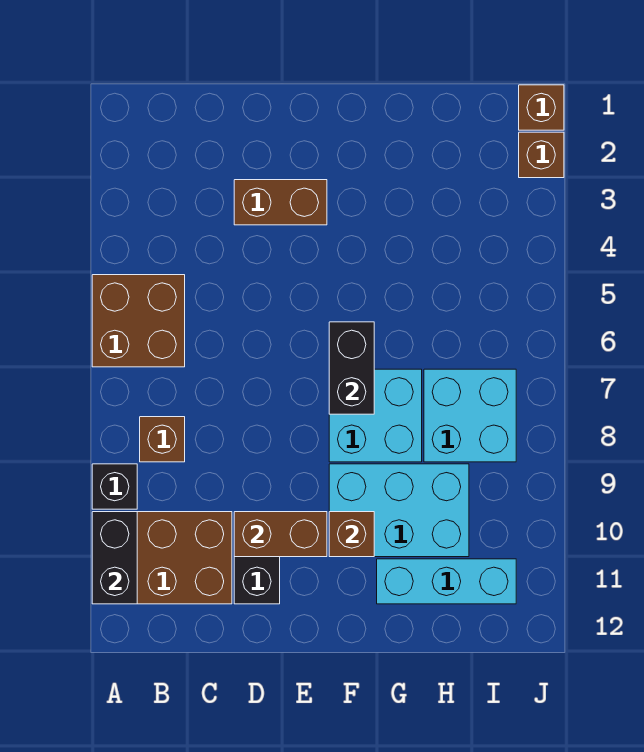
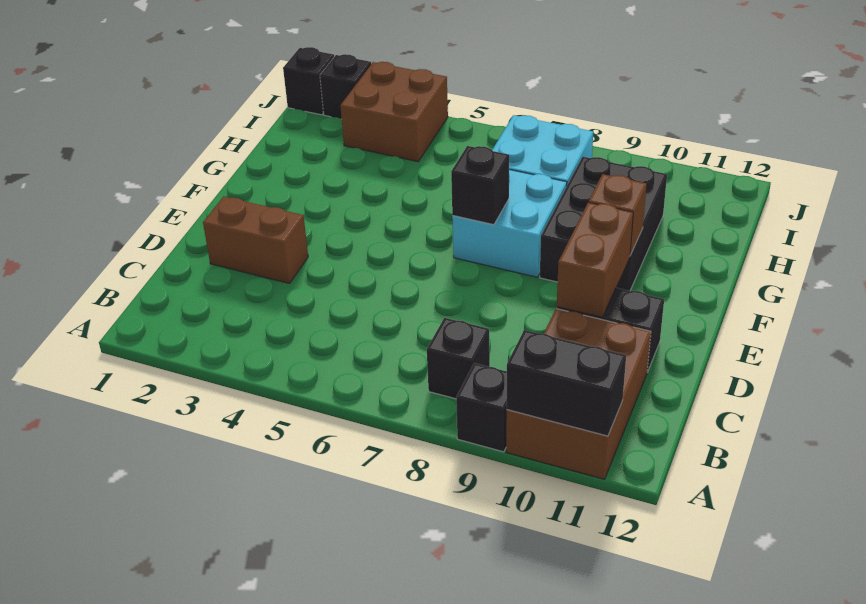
brown 2x2 brick [92,275,185,367] -> brown 2x2 brick moved to [340,62,448,162]
brown 1x1 brick [140,417,185,462] -> black 1x1 brick [427,318,490,399]
brown 1x2 brick [234,180,327,225] -> brown 1x2 brick turned to [203,196,308,283]
black 1x2 brick [329,322,374,414] -> black 1x1 brick [451,146,509,225]
cyan 2x3 brick [329,464,469,557] -> black 2x3 brick [540,157,667,291]
cyan 1x3 brick [377,559,516,604] -> none
brown 1x1 brick [519,85,564,130] -> black 1x1 brick [283,47,334,115]
brown 1x1 brick [519,132,564,178] -> black 1x1 brick [320,54,371,119]

